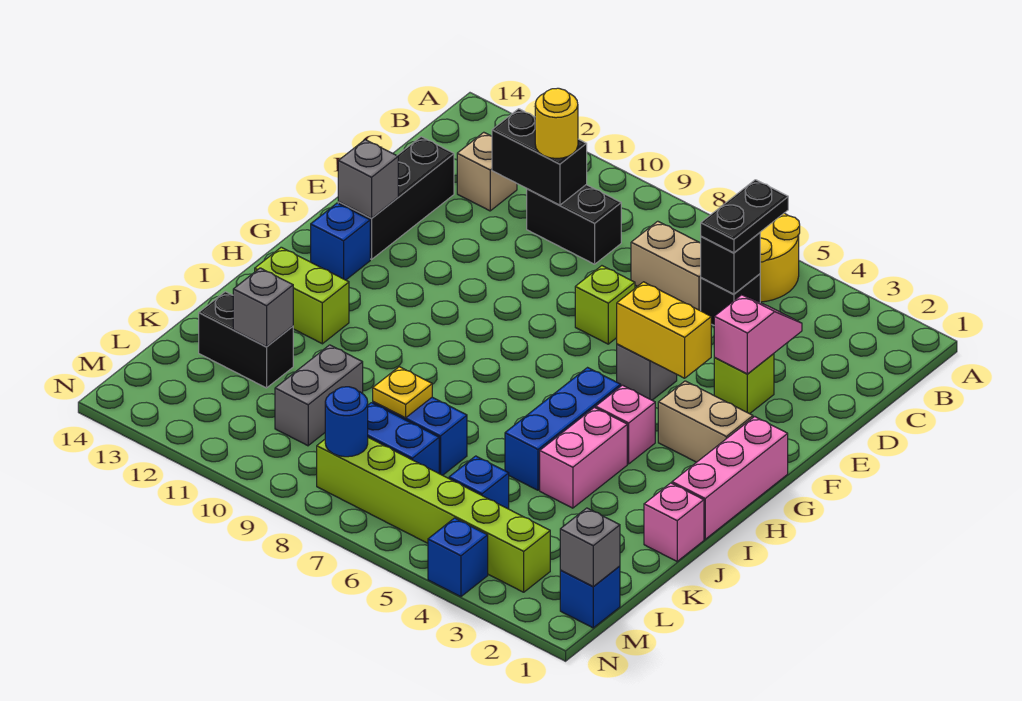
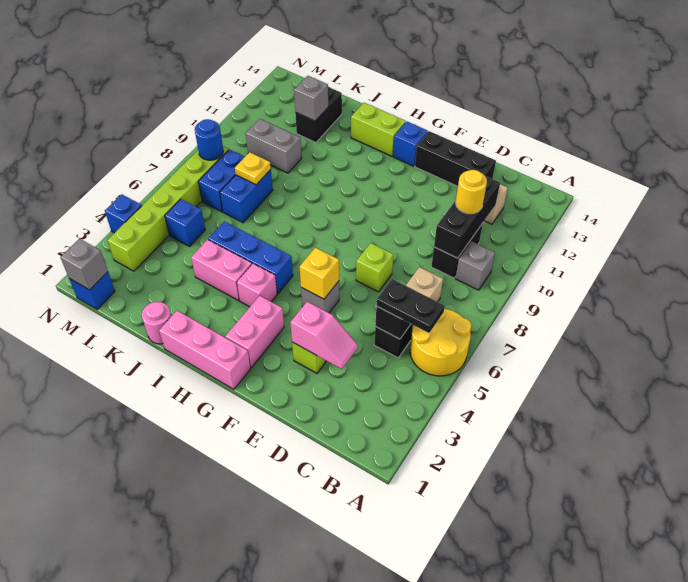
black 1x2 brick [492,109,587,205] -> black 1x3 brick [434,176,500,258]
yellow 1x2 brick [617,282,711,378] -> yellow 1x1 brick [300,248,339,299]
grey 1x1 brick [338,140,398,218] -> grey 1x1 brick moved to [455,241,495,290]
tan 1x2 brick [658,381,753,462] -> pink 1x2 brick [225,296,284,367]
lime 1x2 brick [255,247,349,344] -> lime 1x2 brick turned to [351,103,406,156]
pink 1x1 brick [644,483,704,561] -> pink 1x1 round brick [142,302,171,344]

